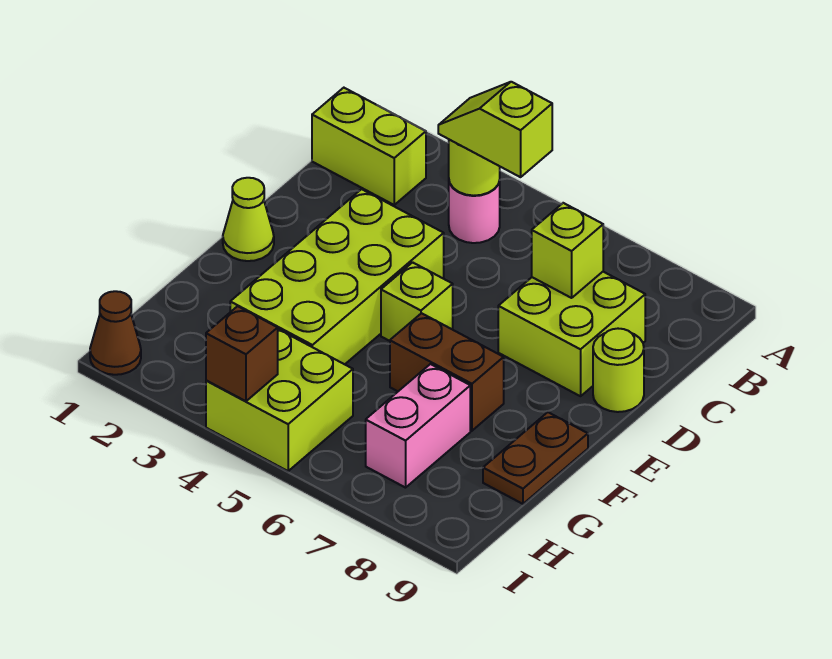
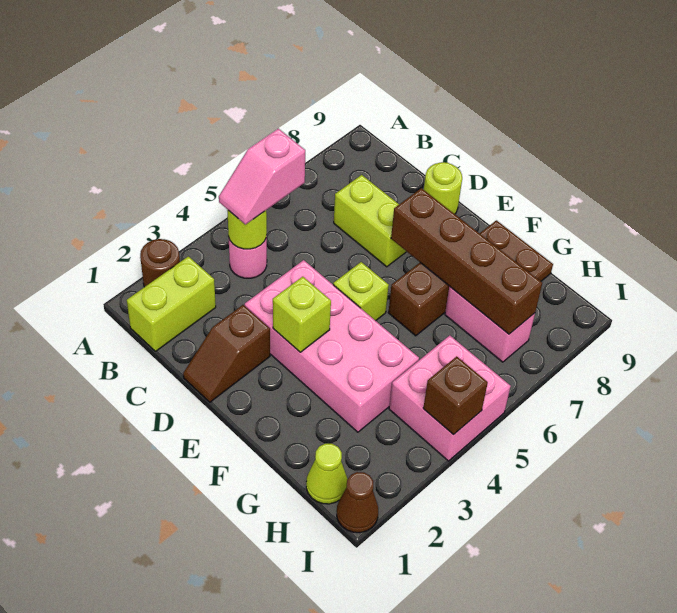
none -> brown 1x1 round brick [140,239,180,287]
lime 1x2 slope [438,82,552,177] -> pink 1x2 slope [219,129,305,224]
lime 2x2 brick [498,272,645,396] -> lime 1x2 brick [334,175,407,267]
lime 1x1 brick [532,203,603,298] -> lime 1x1 brick moved to [273,277,331,352]
none -> brown 1x2 slope [183,305,270,402]
lime 2x4 brick [230,189,444,364] -> pink 2x4 brick [245,260,419,432]
lime 1x1 cone [223,178,274,261] -> lime 1x1 cone moved to [306,444,348,504]
none -> brown 1x4 brick [391,188,542,334]
lime 2x2 brick [206,329,353,471] -> pink 2x2 brick [389,335,511,461]

